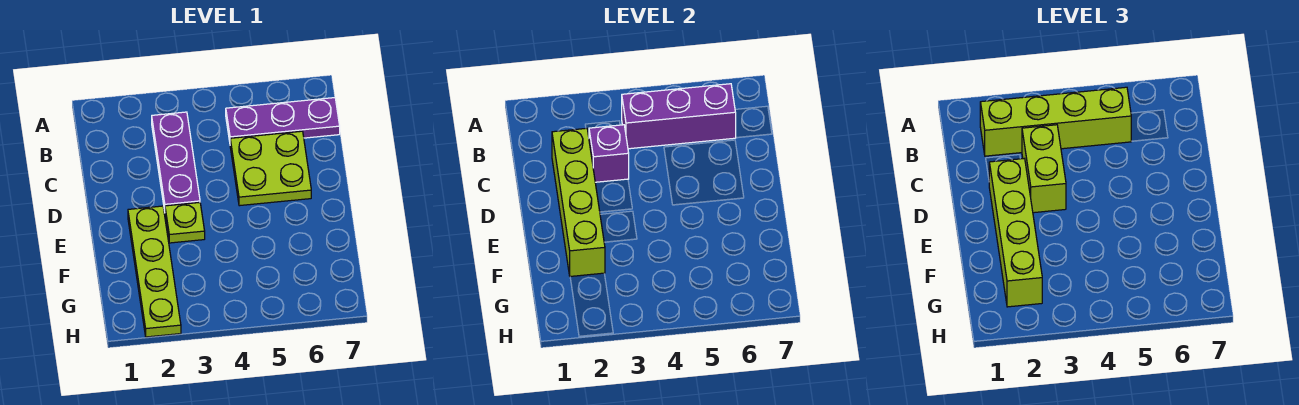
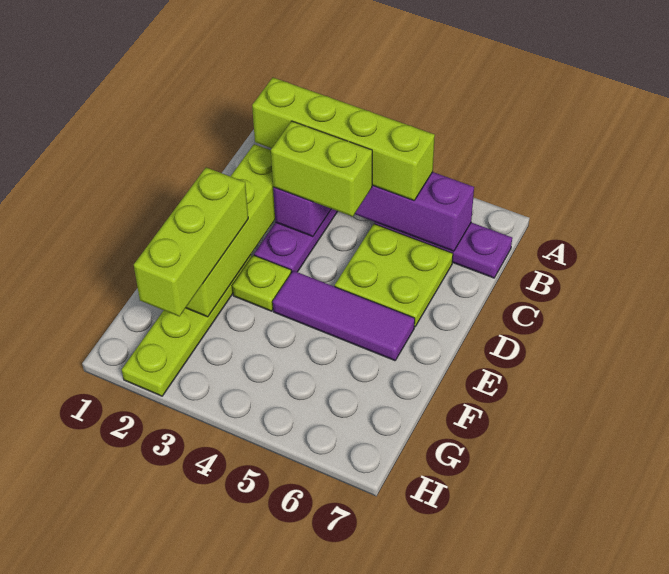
lime 1x2 brick [1022,125,1066,213] -> lime 1x2 brick turned to [271,121,372,217]
lime 1x4 brick [989,159,1042,307] -> lime 1x3 brick [134,168,248,316]
none -> purple 1x3 tile [273,271,415,361]

